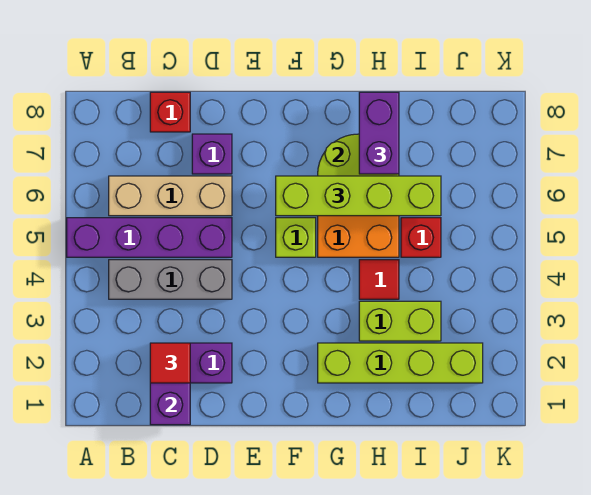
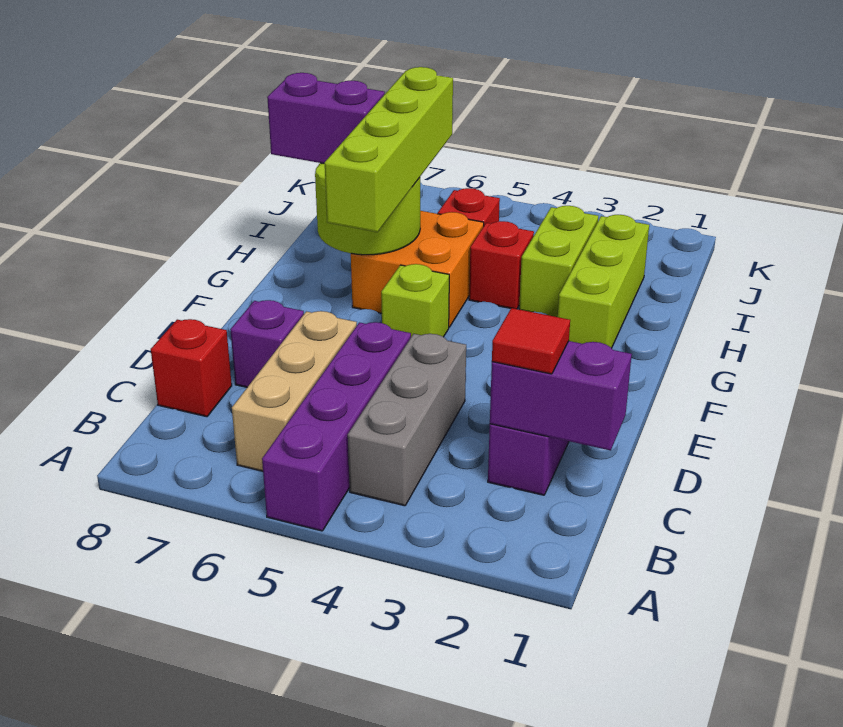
lime 1x4 brick [318,343,483,383] -> lime 1x3 brick [558,215,649,348]
red 1x1 tile [359,260,399,299] -> red 1x1 brick [469,221,534,309]

